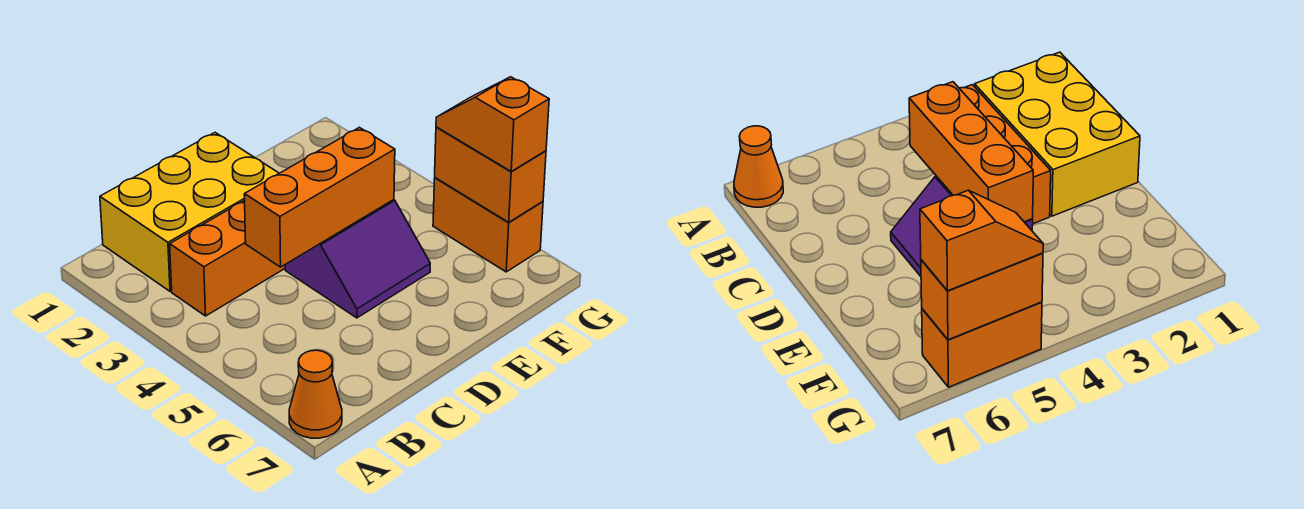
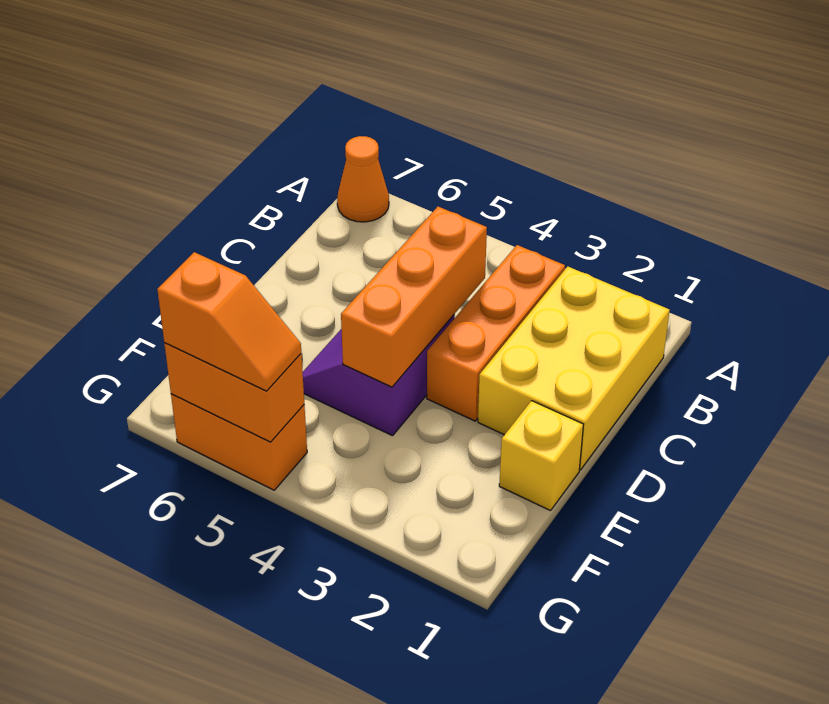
none -> yellow 1x1 brick [499,401,583,511]

